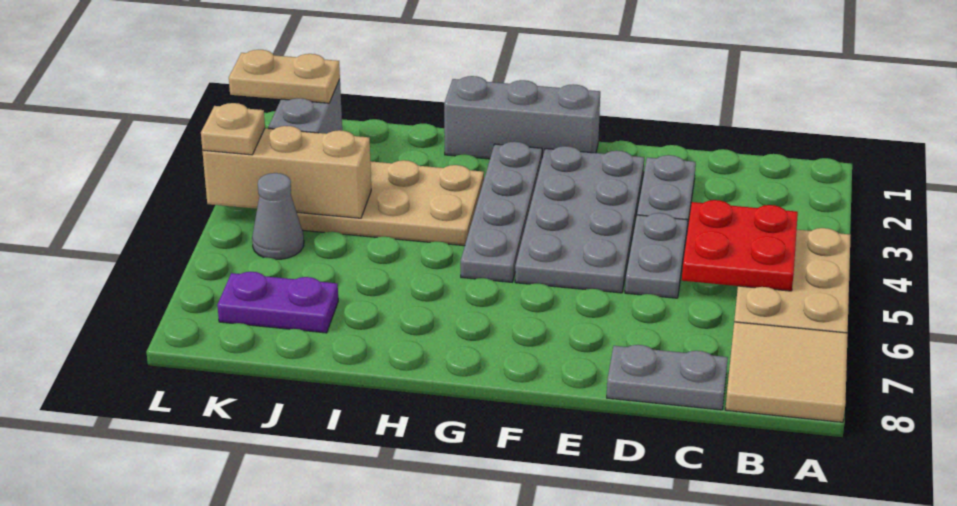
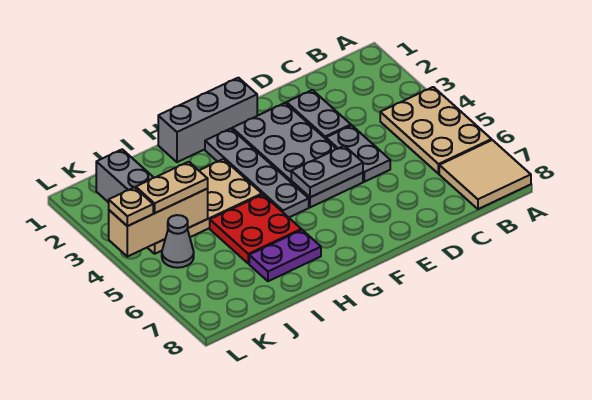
red 2x2 plate [682,200,798,291] -> red 2x2 plate moved to [210,194,301,264]
grey 1x2 plate [607,345,728,410] -> grey 1x2 plate moved to [291,146,363,197]
purple 1x2 plate [217,272,338,333] -> purple 1x2 plate moved to [249,230,321,281]
tan 1x2 plate [229,50,340,103] -> tan 1x2 plate moved to [136,162,208,213]

